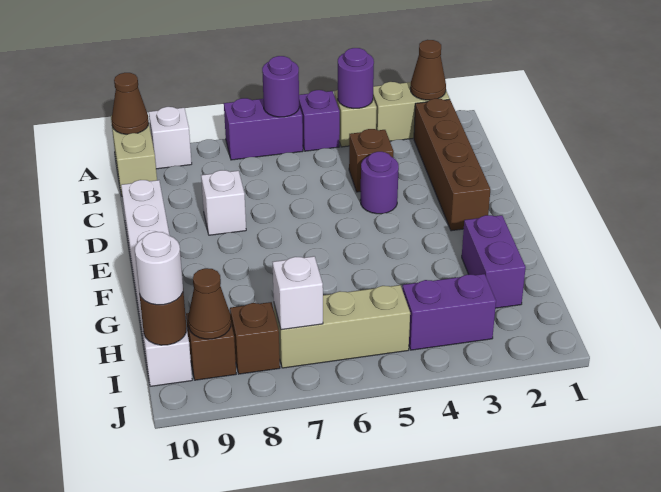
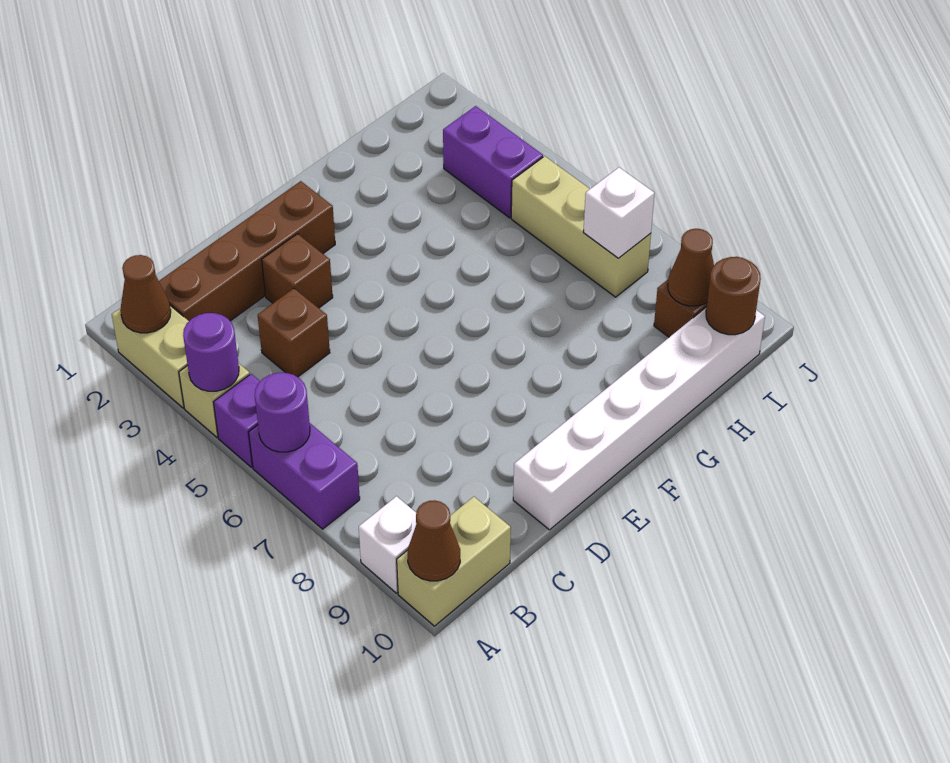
purple 1x1 round brick [360,152,399,214] -> none
white 1x1 brick [201,170,246,235] -> none
purple 1x2 brick [462,215,526,308] -> none
brown 1x1 brick [230,302,280,374] -> brown 1x1 brick moved to [262,234,333,308]
white 1x1 round brick [135,232,183,305] -> none

